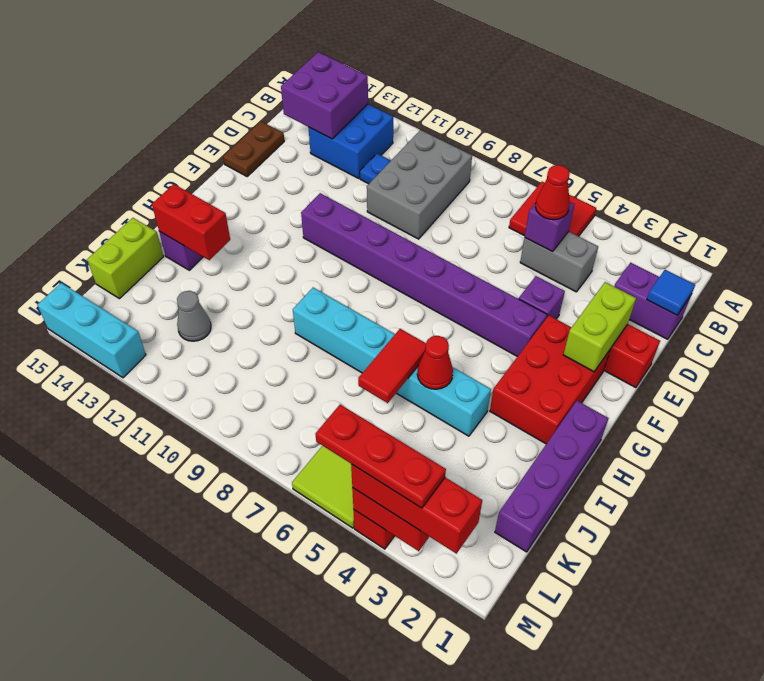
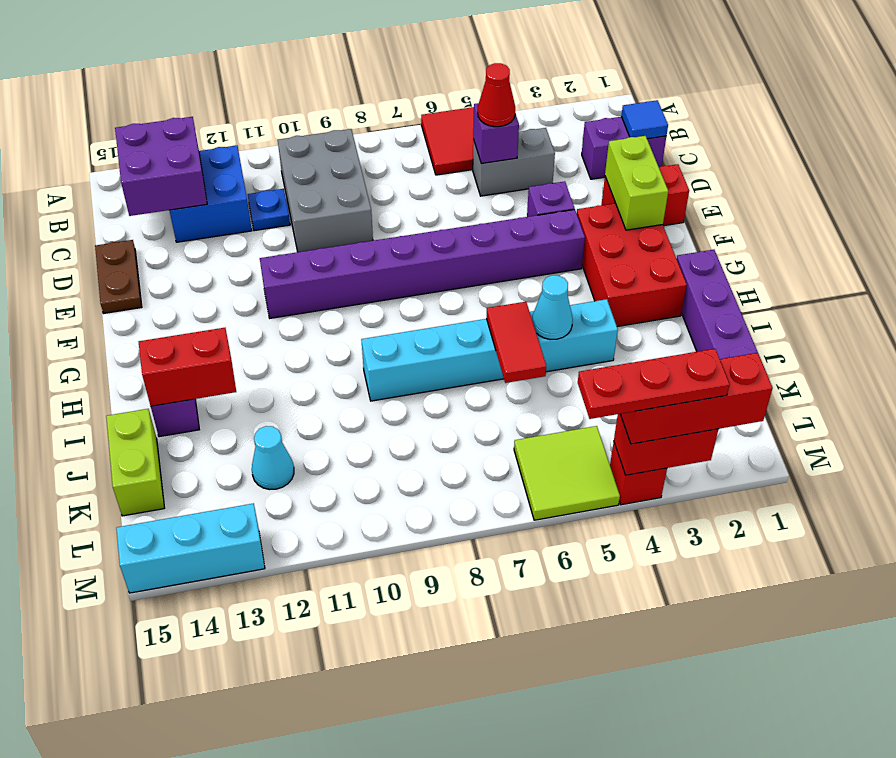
red 1x1 cone [417,336,453,389] -> cyan 1x1 cone [532,275,573,339]
grey 1x1 cone [177,291,211,341] -> cyan 1x1 cone [252,426,294,489]

